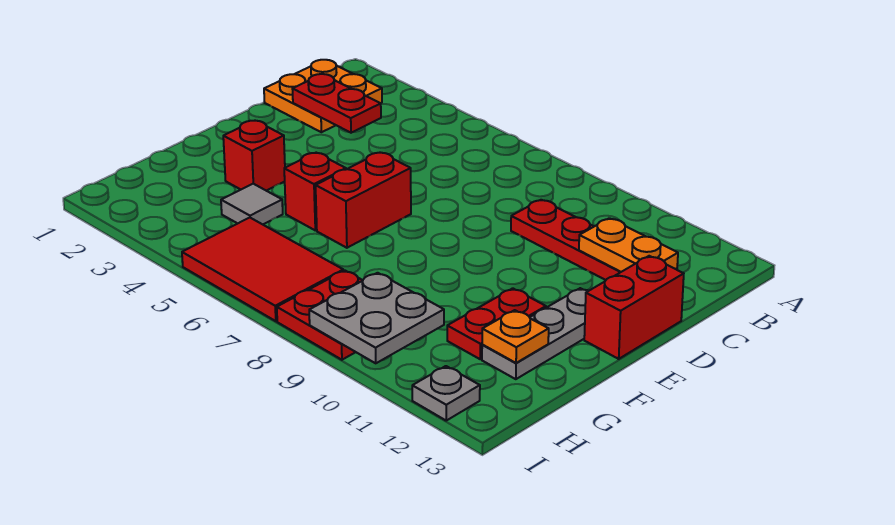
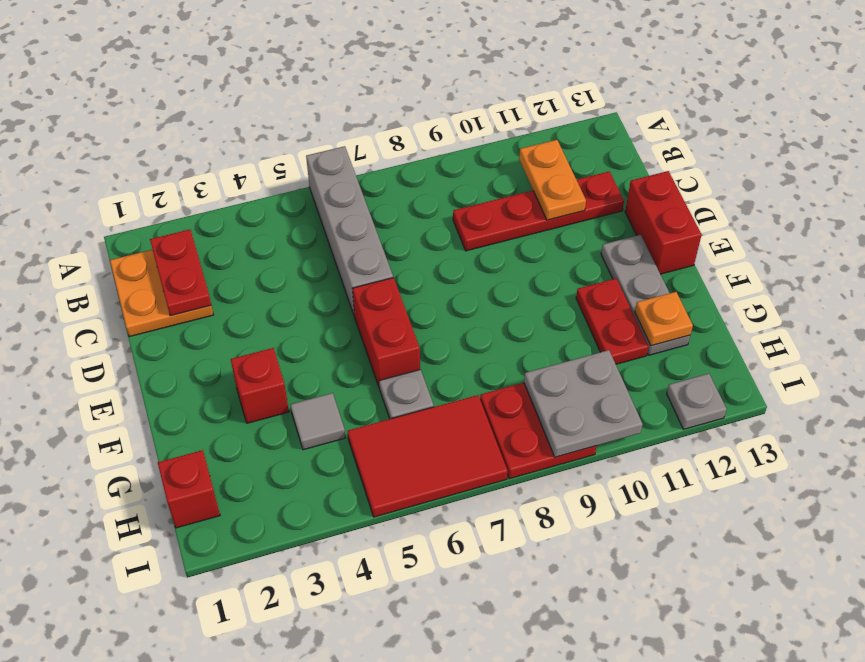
none -> grey 1x4 brick [306,146,393,316]
red 1x2 plate [293,74,381,133] -> red 1x2 plate turned to [150,229,211,316]
orange 1x2 plate [579,218,678,272] -> orange 1x2 plate turned to [519,140,586,220]
red 1x1 brick [284,153,346,230] -> red 1x1 brick moved to [158,450,220,528]
none -> grey 1x1 plate [379,370,434,419]

